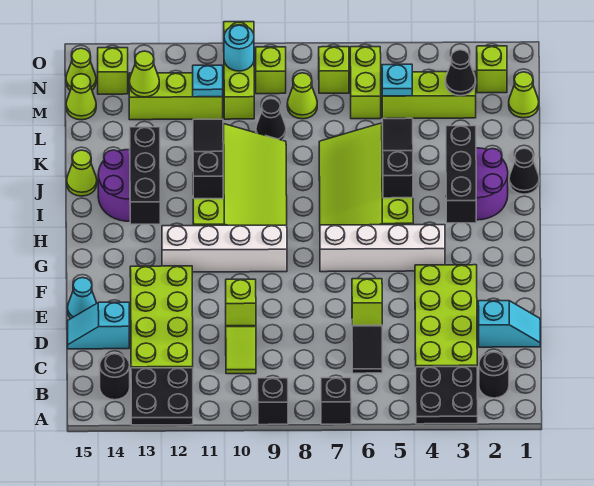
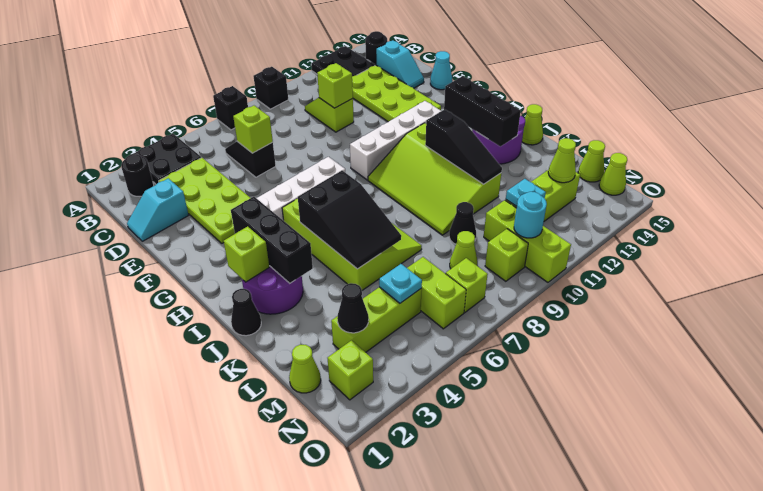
cyan 1x2 slope [68,302,129,349] -> cyan 1x2 slope turned to [376,40,424,88]
black 1x3 slope [382,118,413,198] -> black 2x3 slope [298,171,401,269]
lime 1x1 brick [98,48,128,94] -> lime 1x1 brick moved to [224,226,269,282]

